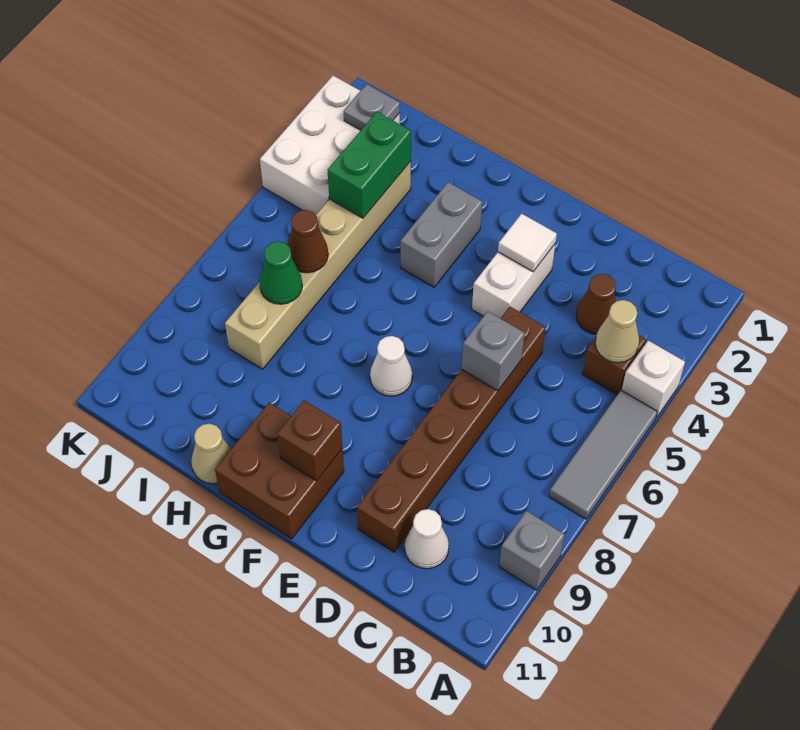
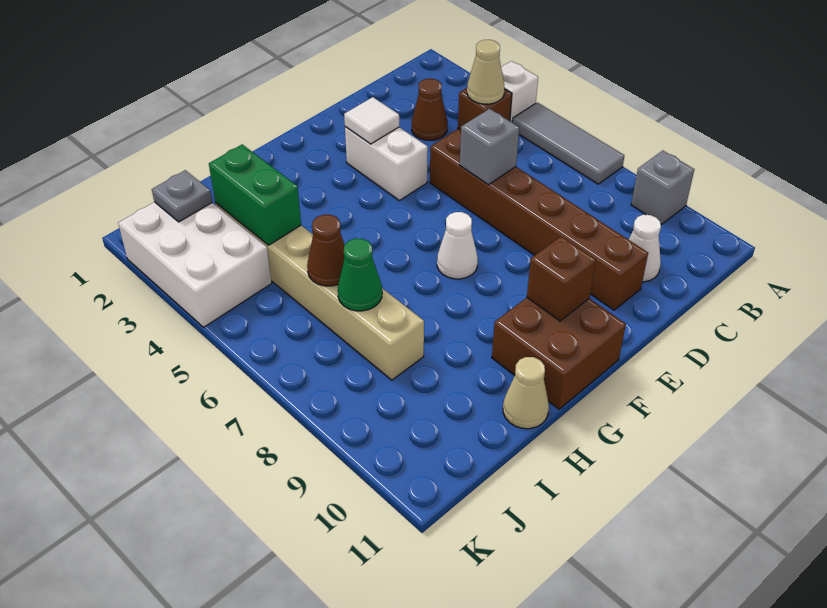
grey 1x2 brick [401,182,482,287] -> none

